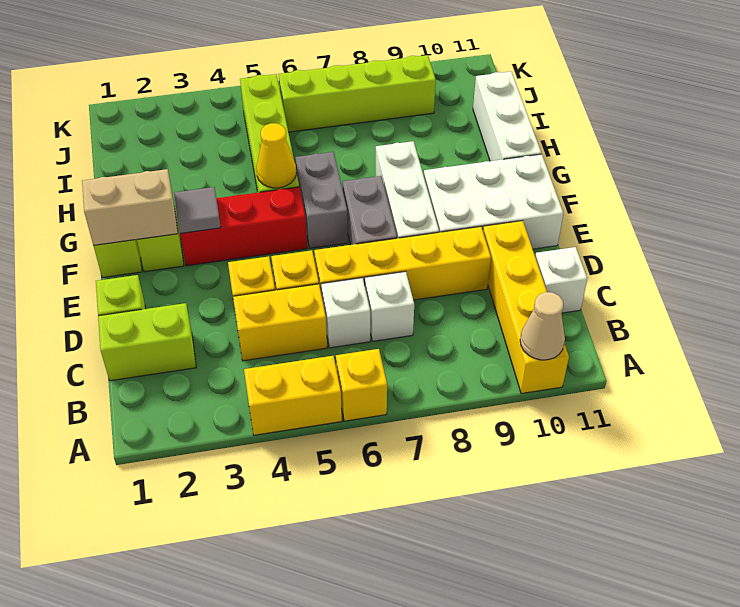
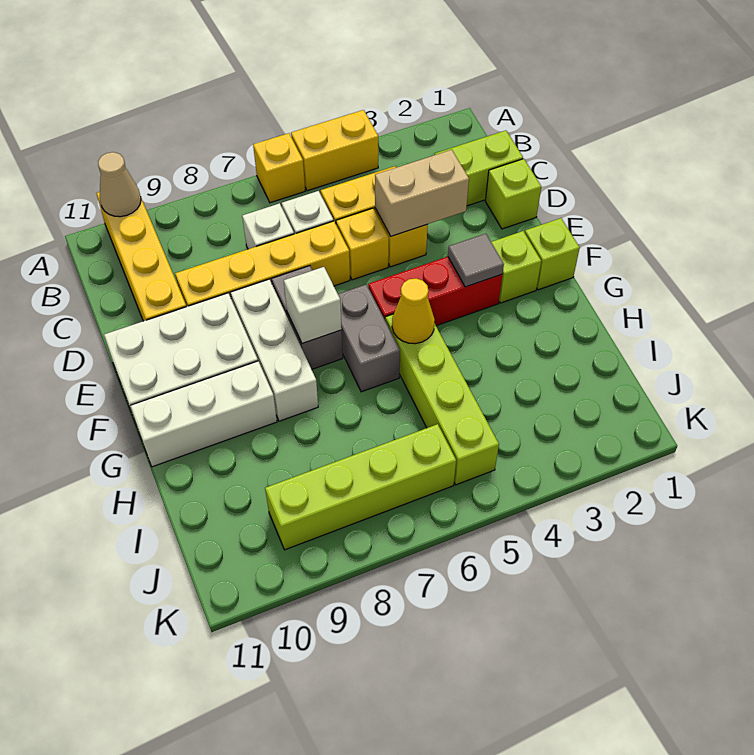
white 1x1 brick [535,247,587,313] -> white 1x1 brick moved to [284,267,342,344]
tan 1x2 brick [82,169,178,245] -> tan 1x2 brick moved to [375,150,469,236]
white 1x3 brick [473,71,541,161] -> white 1x3 brick turned to [130,361,277,467]

